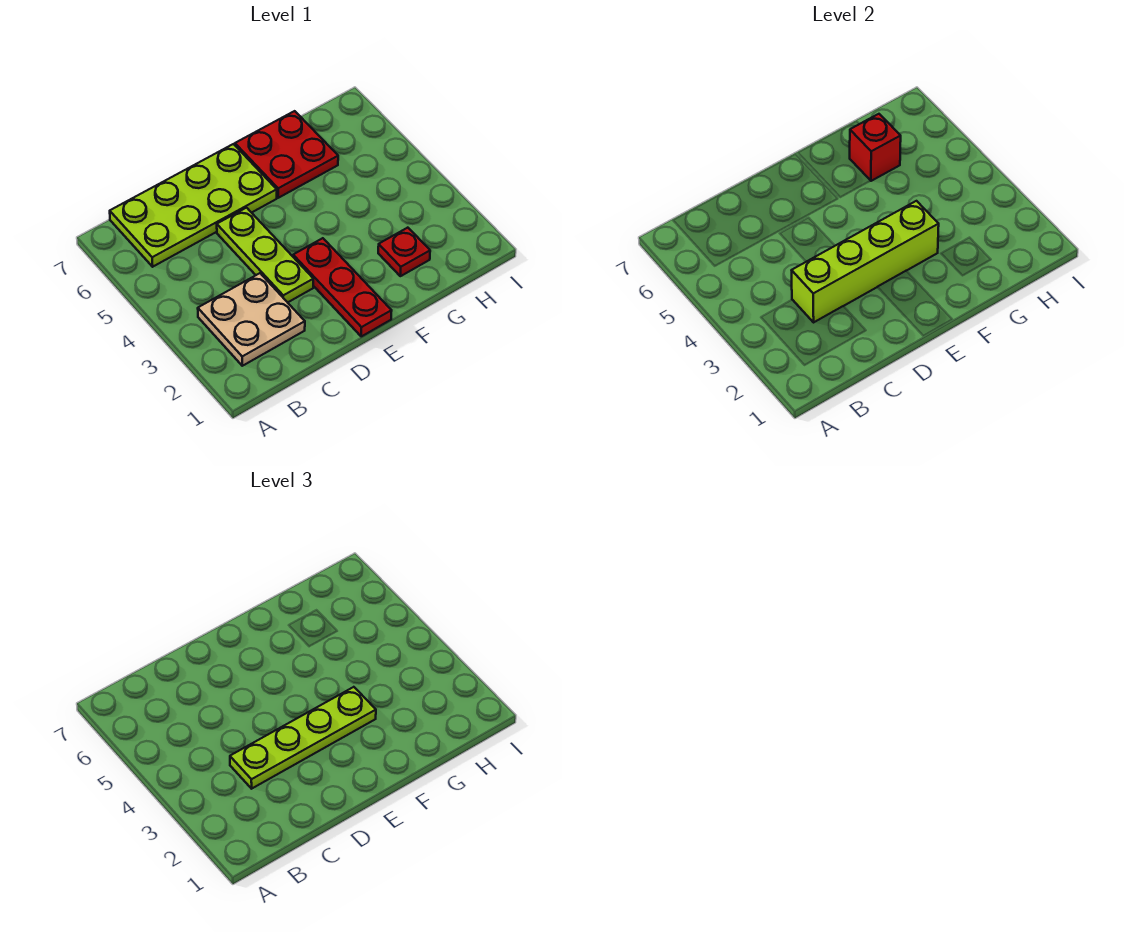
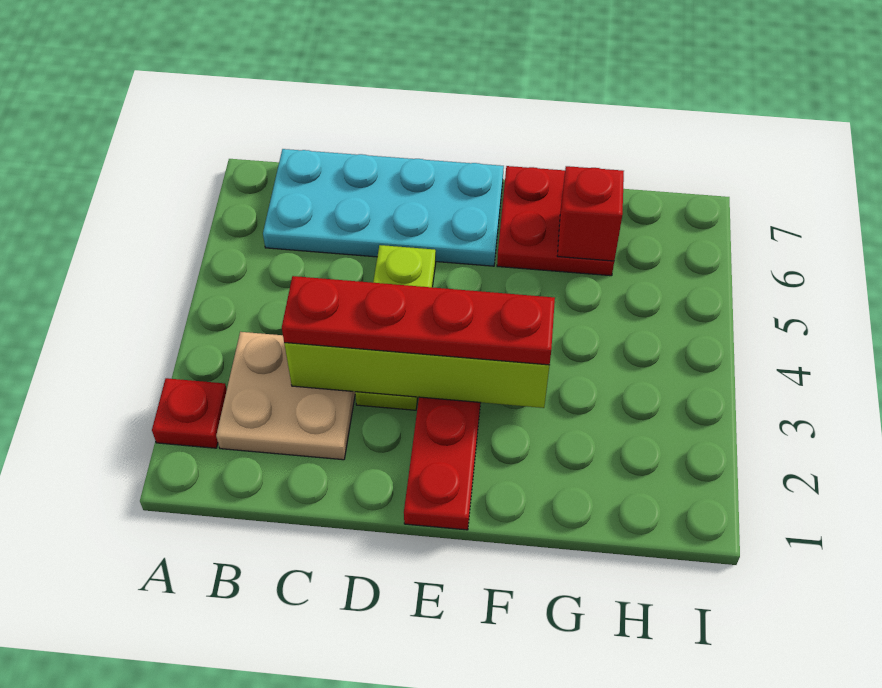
lime 2x4 plate [110,144,277,267] -> cyan 2x4 plate [263,149,504,266]
lime 1x4 plate [230,687,376,789] -> red 1x4 plate [282,276,555,365]
red 1x1 plate [378,228,430,276] -> red 1x1 plate moved to [152,378,227,448]

